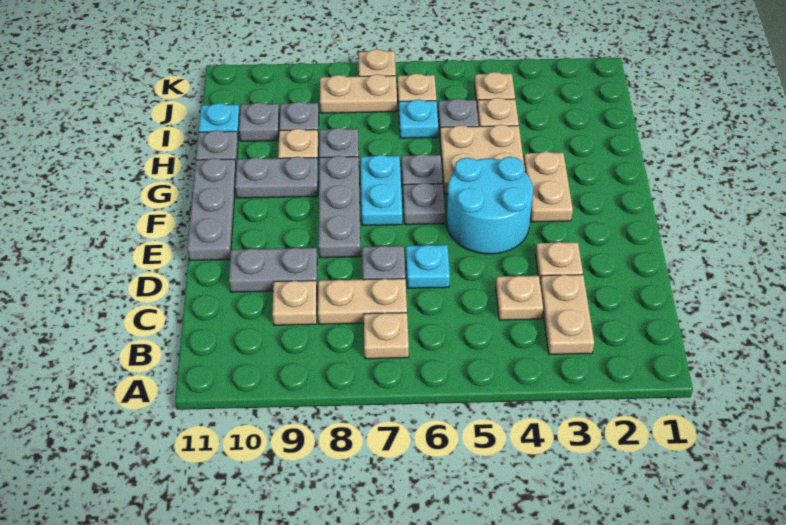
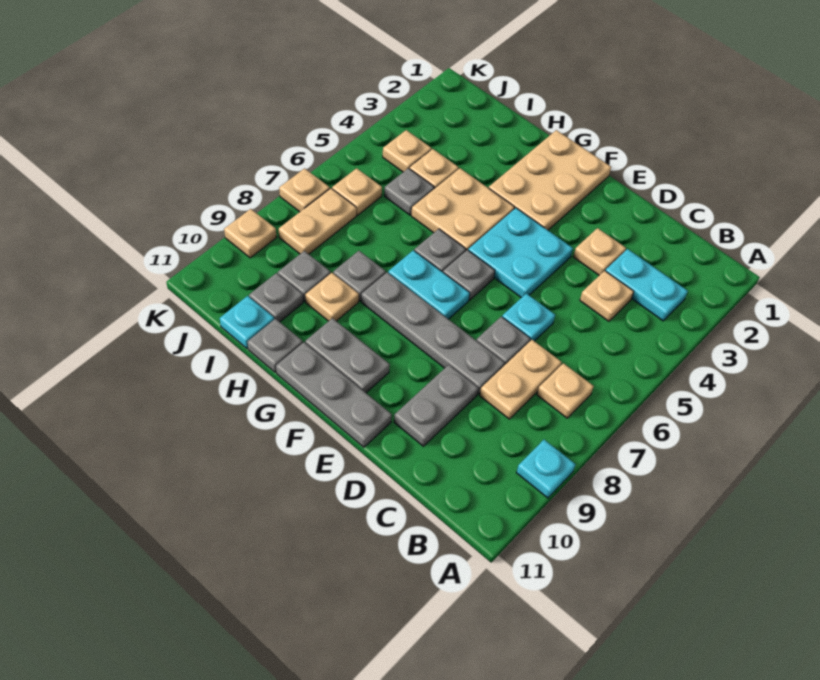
tan 1x2 plate [540,275,594,355] -> cyan 1x2 plate [605,249,688,321]
tan 1x1 plate [272,281,317,325] -> tan 1x1 plate moved to [224,209,277,258]
cyan 2x2 round brick [447,157,533,254] -> cyan 2x2 plate [468,208,573,298]
grey 1x3 plate [319,156,360,258] -> grey 1x4 plate [361,272,505,394]
tan 1x2 plate [524,152,573,222] -> tan 2x3 plate [489,130,611,230]
grey 1x2 plate [235,157,318,198] -> grey 1x2 plate turned to [305,318,390,393]
cyan 1x1 plate [399,99,438,138] -> cyan 1x1 plate moved to [516,440,575,498]

